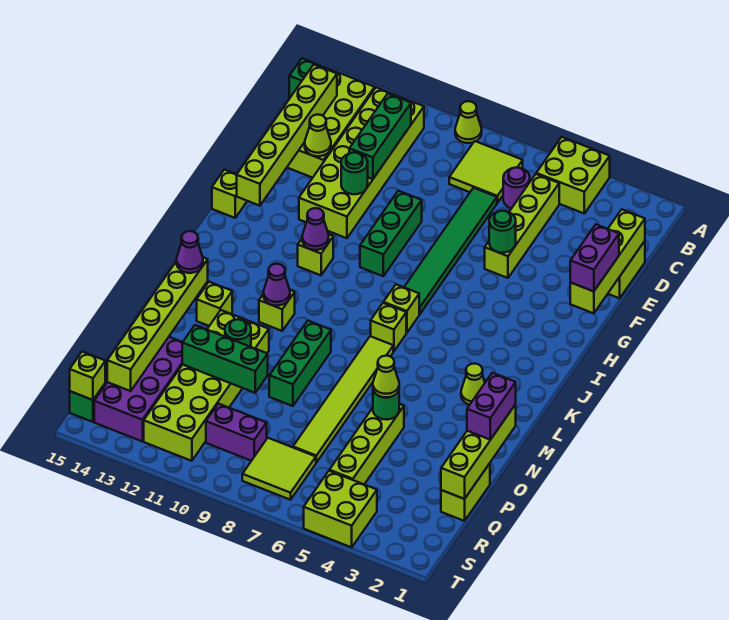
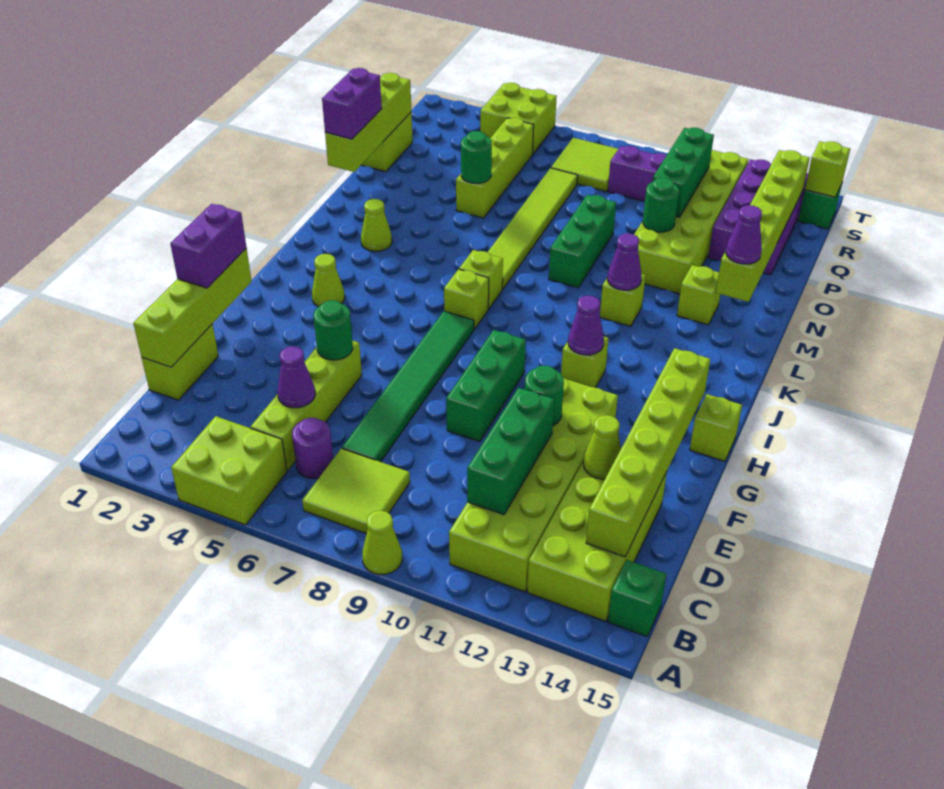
none -> purple 1x1 cone [277,346,315,408]
lime 1x1 cone [373,356,399,397] -> lime 1x1 cone moved to [312,254,345,307]
green 1x3 brick [182,325,268,393] -> green 1x3 brick turned to [653,128,714,217]

